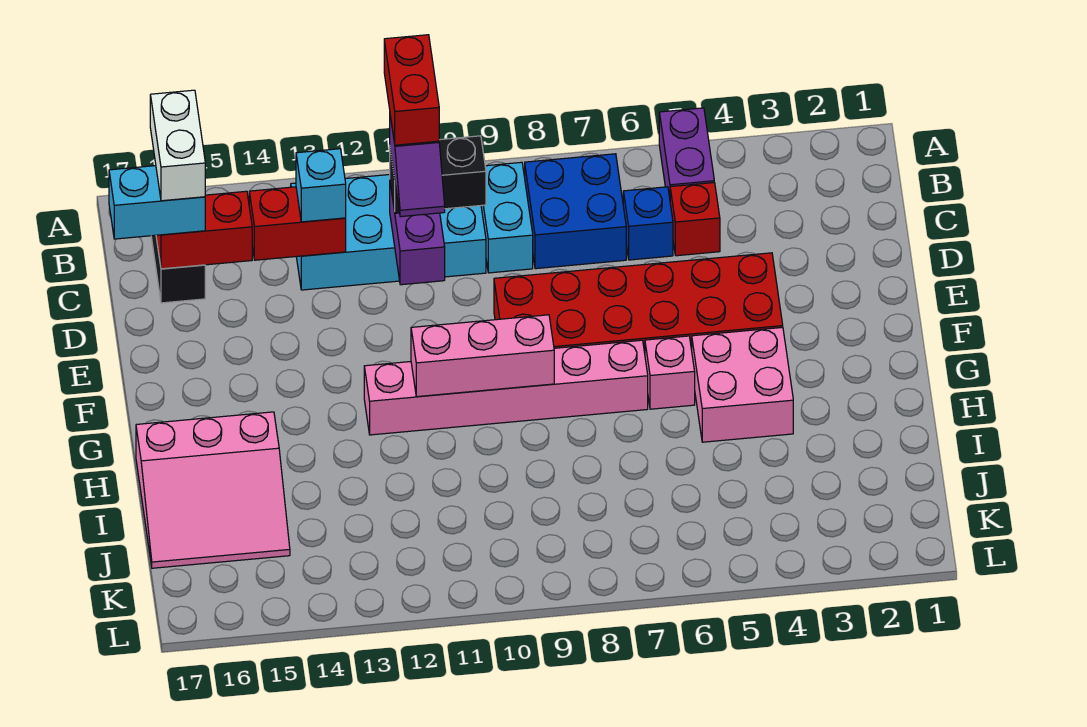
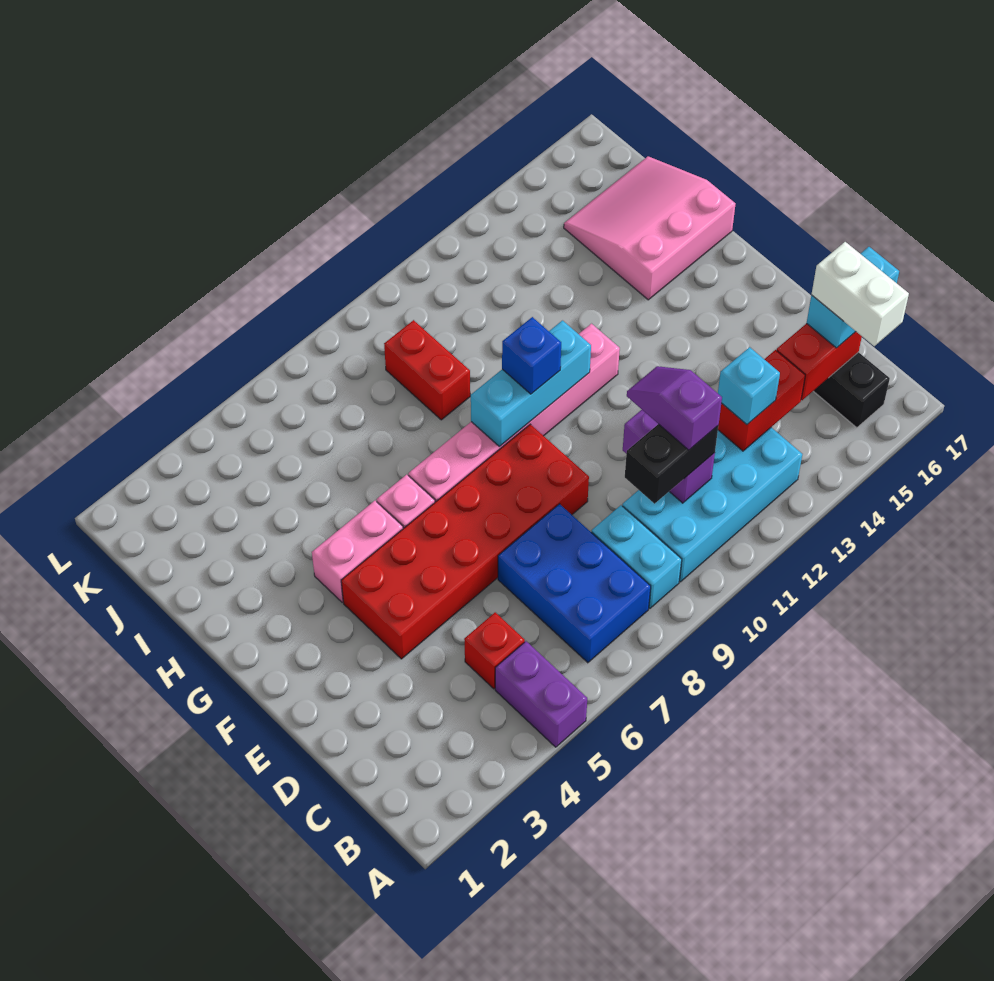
blue 2x2 brick [525,154,626,269] -> blue 2x3 brick [498,504,651,663]
red 1x2 brick [384,35,439,145] -> red 1x2 brick moved to [384,320,470,420]
blue 1x1 brick [623,187,673,260] -> blue 1x1 brick moved to [502,317,561,394]
pink 2x2 brick [692,327,793,442] -> pink 1x2 brick [312,501,403,602]
pink 1x3 brick [411,315,554,397] -> cyan 1x3 brick [471,321,591,447]

